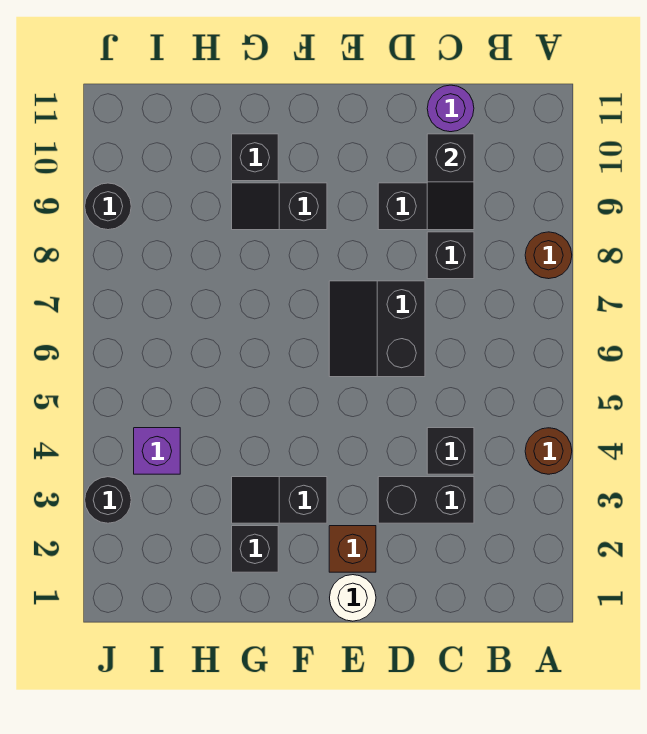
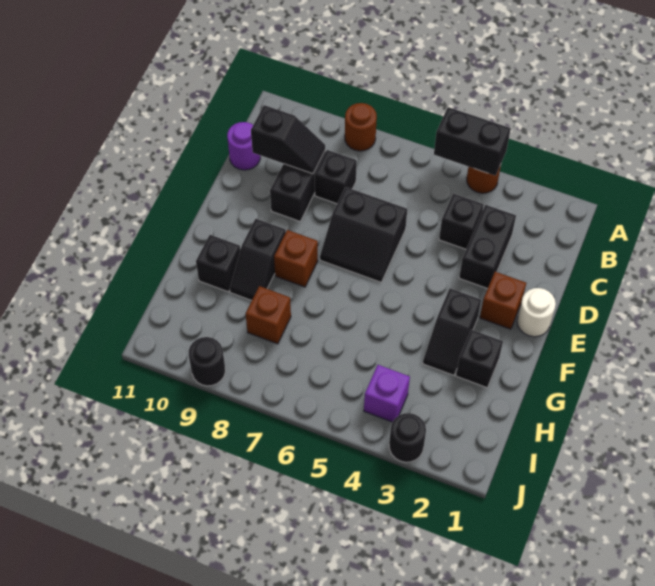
none -> black 1x2 brick [434,107,511,176]
none -> brown 1x1 brick [274,230,318,287]
none -> brown 1x1 brick [246,286,291,344]

